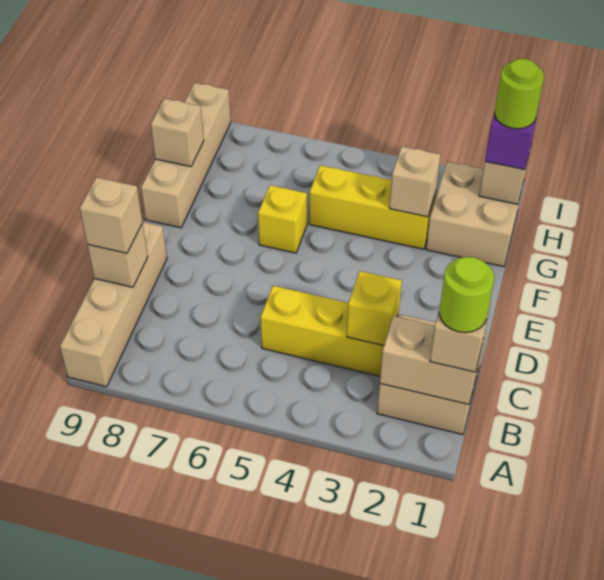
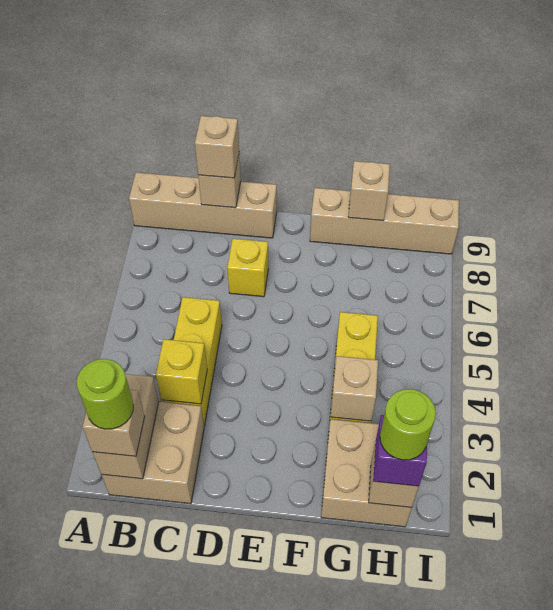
yellow 1x1 brick [258,185,307,253] -> yellow 1x1 brick moved to [227,239,268,297]

